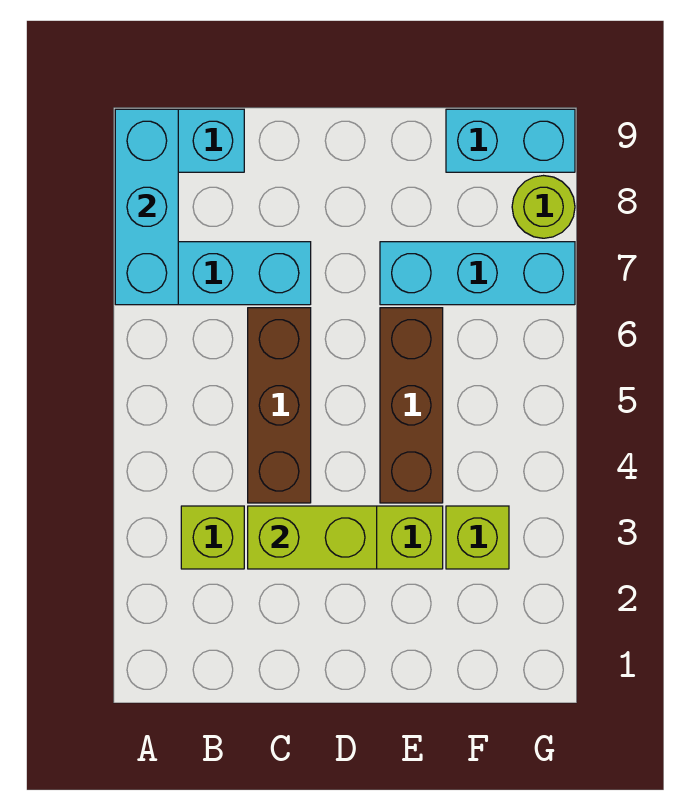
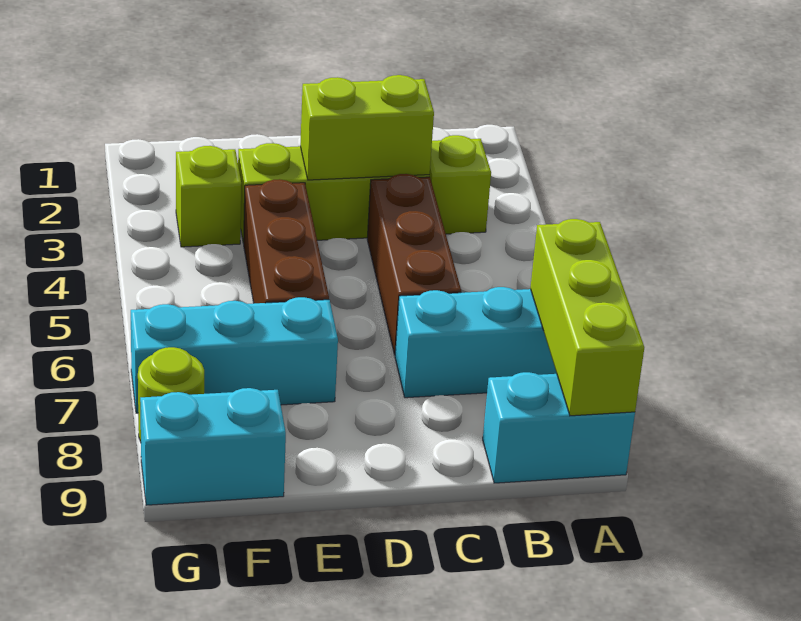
cyan 1x3 brick [115,109,178,305] -> lime 1x3 brick [530,219,644,416]

